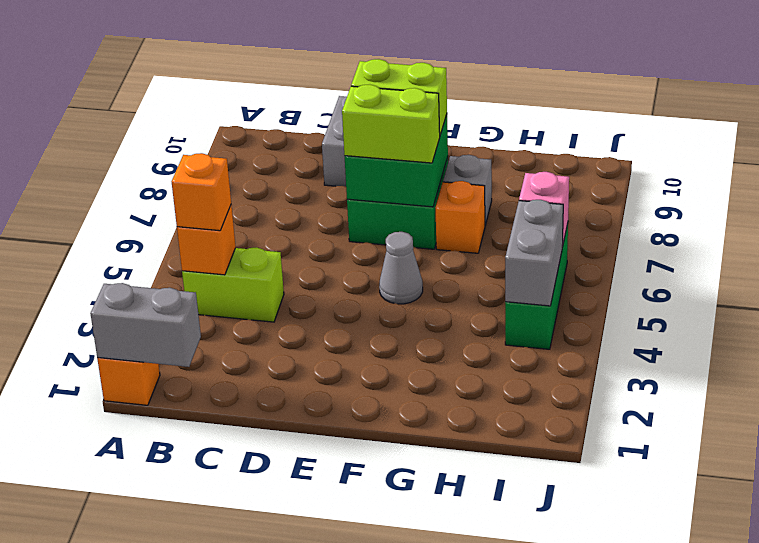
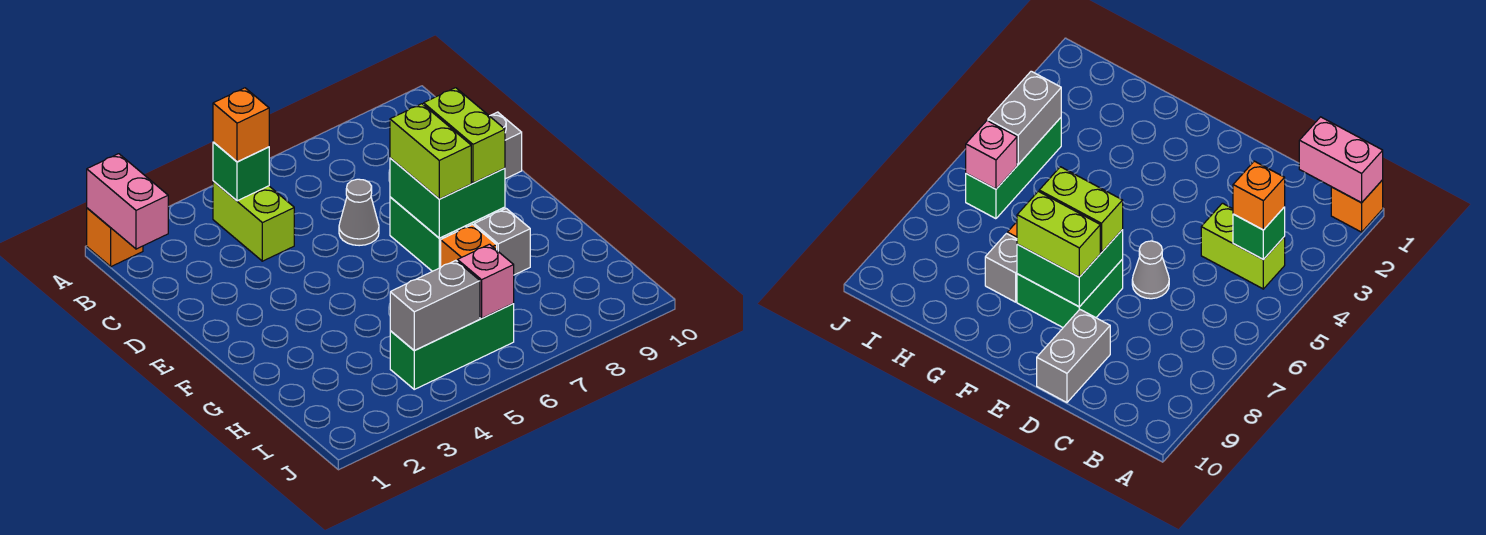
grey 1x2 brick [90,283,201,367] -> pink 1x2 brick [87,154,168,249]
orange 1x1 brick [177,205,236,275] -> green 1x1 brick [213,142,269,201]
grey 1x1 cone [379,232,423,304] -> grey 1x1 cone moved to [339,179,379,246]

